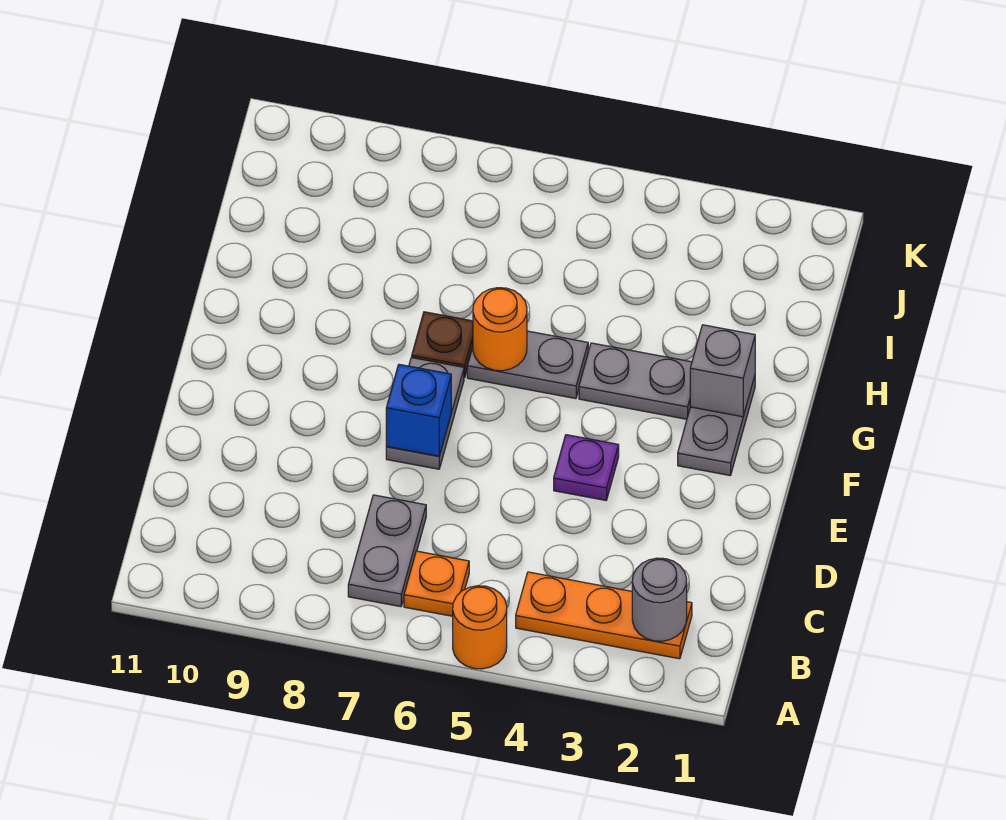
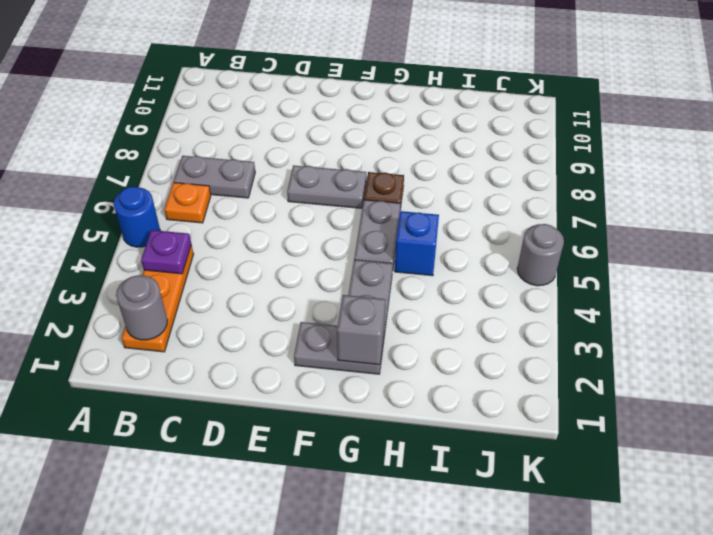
orange 1x1 round brick [453,586,507,669] -> blue 1x1 round brick [114,187,160,247]
purple 1x1 plate [554,435,619,500] -> purple 1x1 plate moved to [141,230,191,274]
blue 1x1 brick [386,364,451,456] -> blue 1x1 brick moved to [395,211,439,276]
orange 1x1 round brick [473,288,527,371] -> none
none -> grey 1x1 round brick [517,224,564,286]

